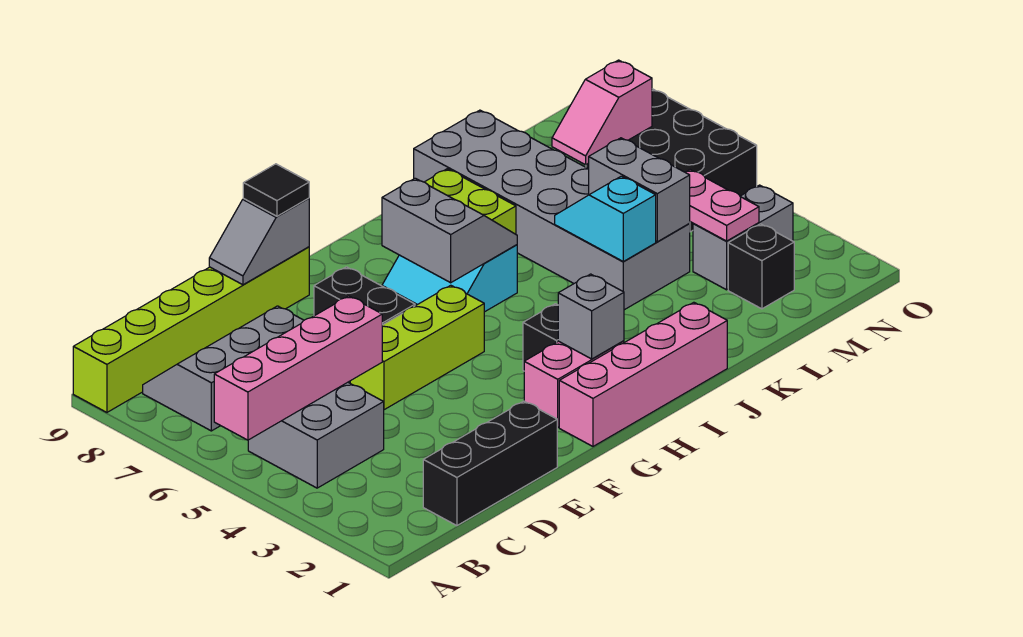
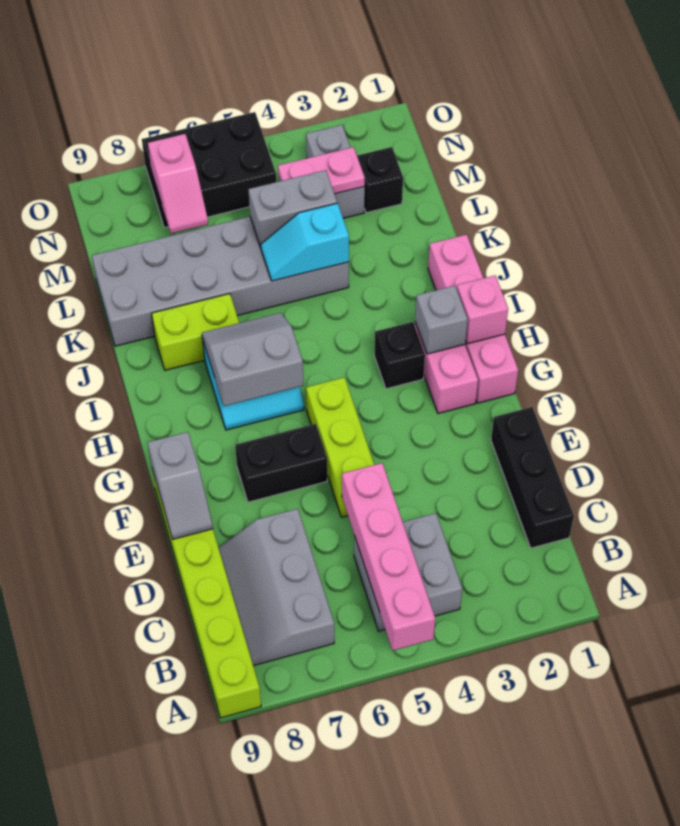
black 1x1 tile [243,164,309,216] -> none
none -> pink 1x1 brick [457,276,508,344]

